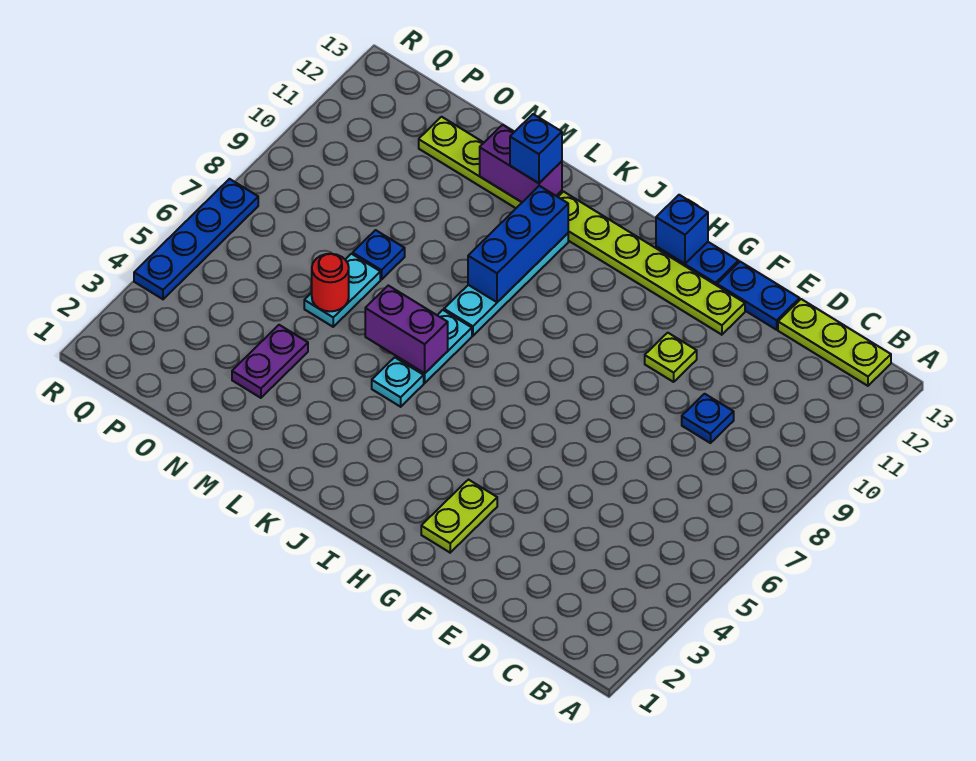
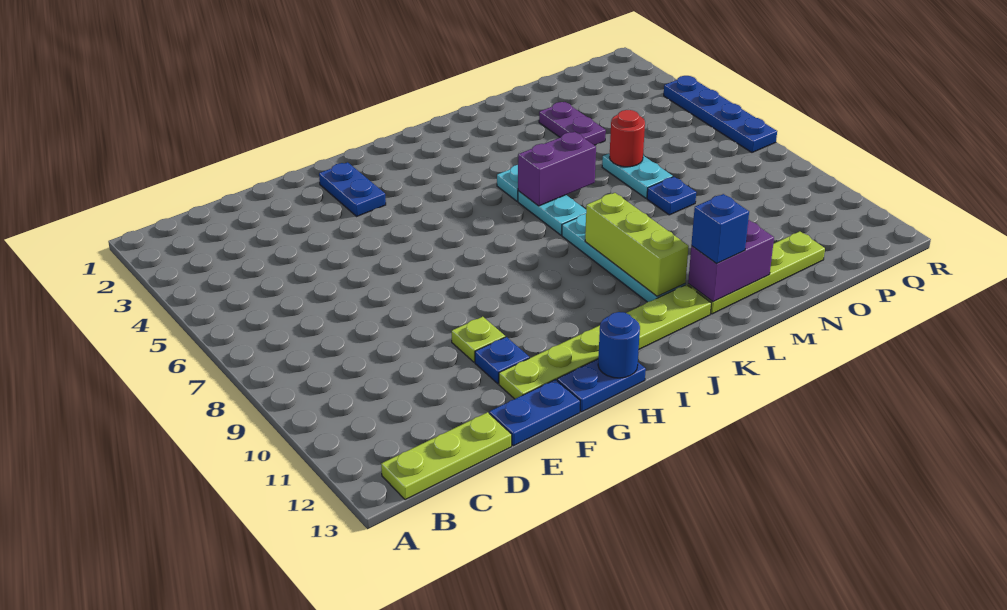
blue 1x1 plate [682,394,734,443] -> blue 1x1 plate moved to [475,337,529,384]
lime 1x2 plate [421,480,497,553] -> blue 1x2 plate [319,162,386,216]
blue 1x1 brick [656,195,708,264] -> blue 1x1 round brick [598,312,640,378]
blue 1x3 brick [468,186,568,302] -> lime 1x3 brick [585,193,689,296]

